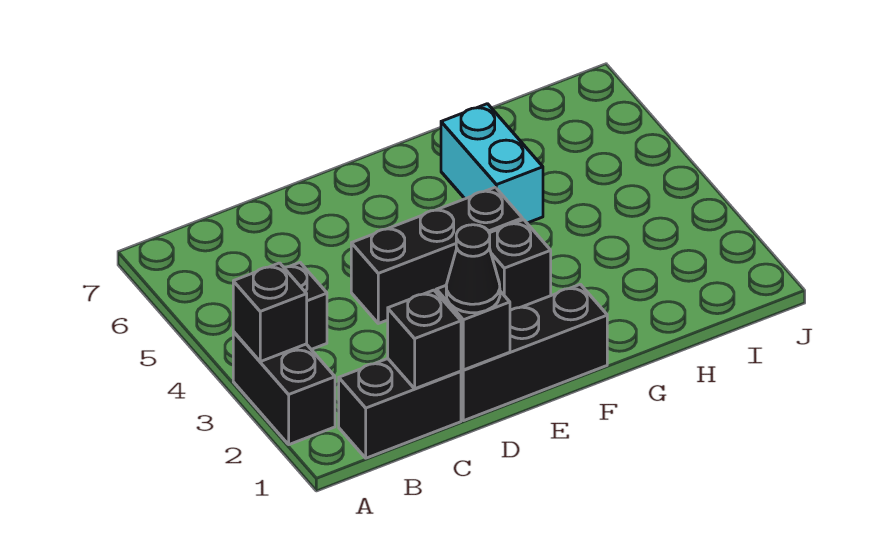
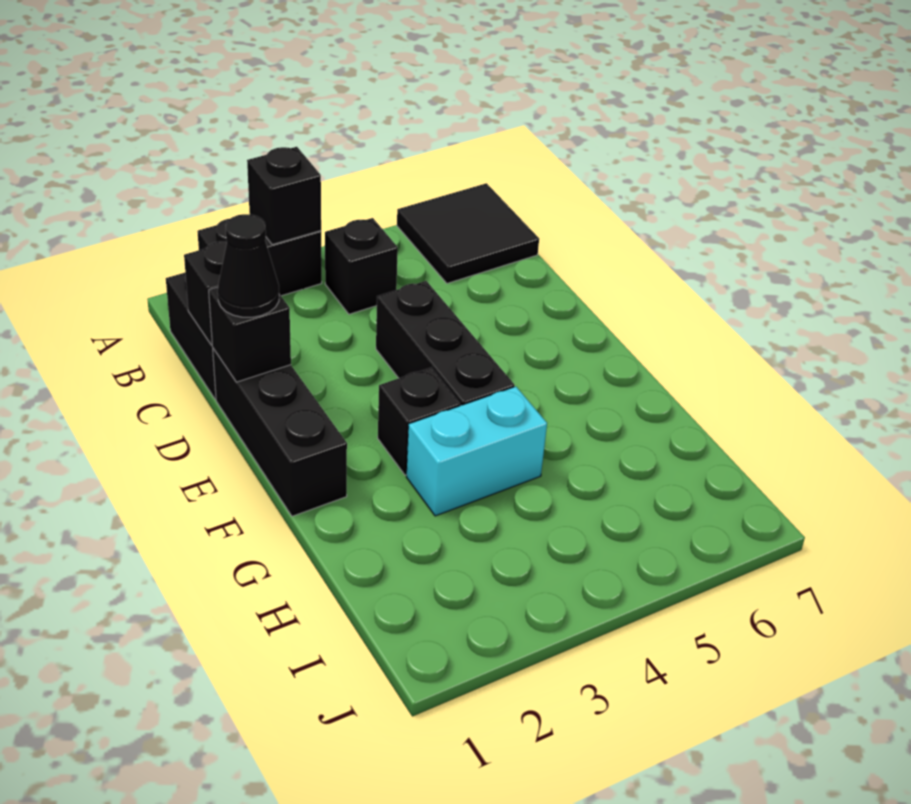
none -> black 2x2 tile [397,183,539,283]
cyan 1x2 brick [441,104,543,223] -> cyan 1x2 brick moved to [407,386,547,516]

